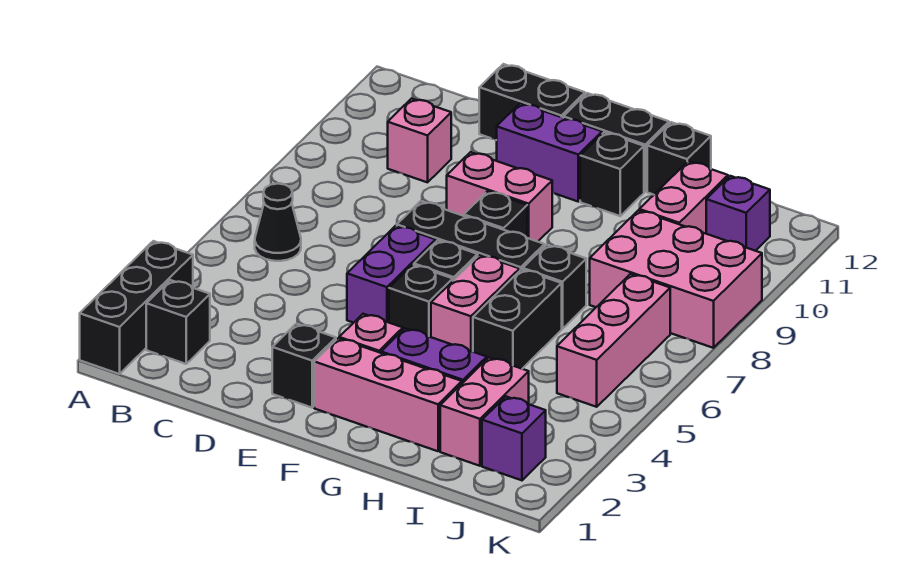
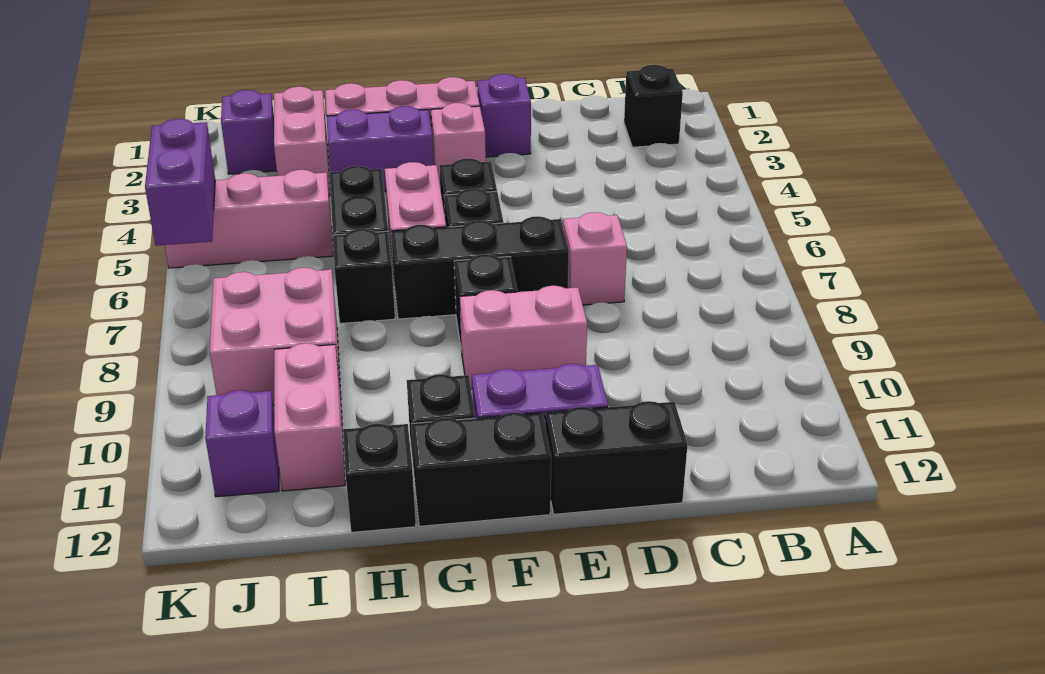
black 1x3 brick [80,241,193,374] -> none
black 1x1 cone [255,184,301,261] -> none
pink 1x1 brick [388,99,451,182] -> pink 1x1 brick moved to [563,212,627,305]
black 1x1 brick [272,324,336,408] -> purple 1x1 brick [477,74,531,157]
purple 1x2 brick [347,226,436,323] -> purple 1x2 brick moved to [145,119,215,246]
pink 2x3 brick [590,210,762,348] -> pink 2x2 brick [210,268,341,405]
pink 1x3 brick [557,274,670,407] -> pink 1x3 brick turned to [164,170,333,268]

